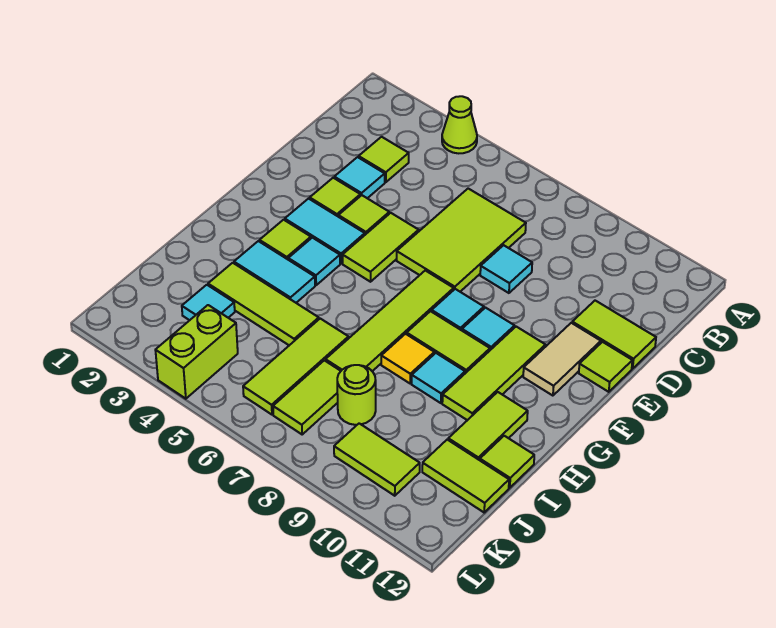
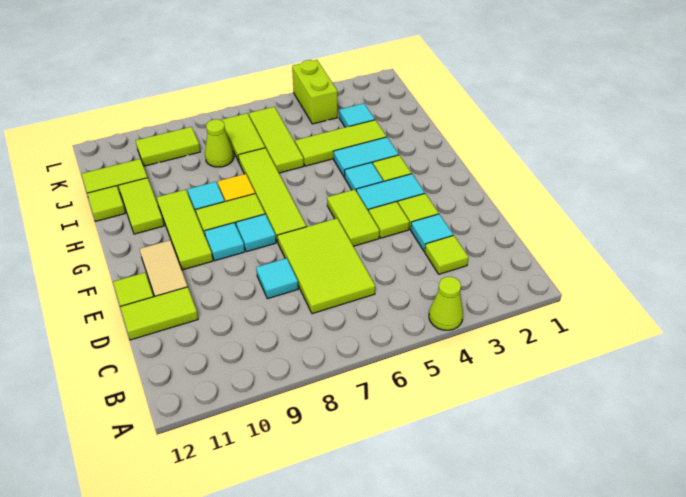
lime 1x1 round brick [337,365,376,425] -> lime 1x1 cone [205,119,234,167]

